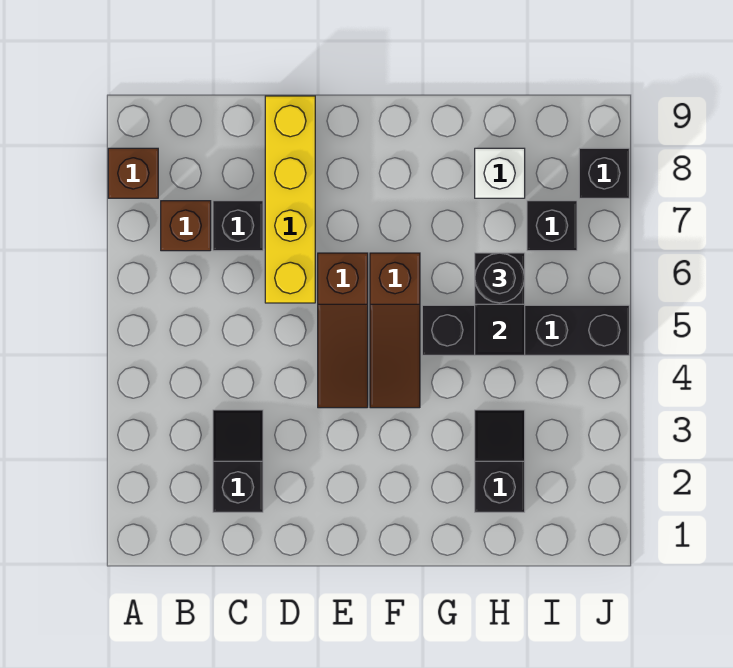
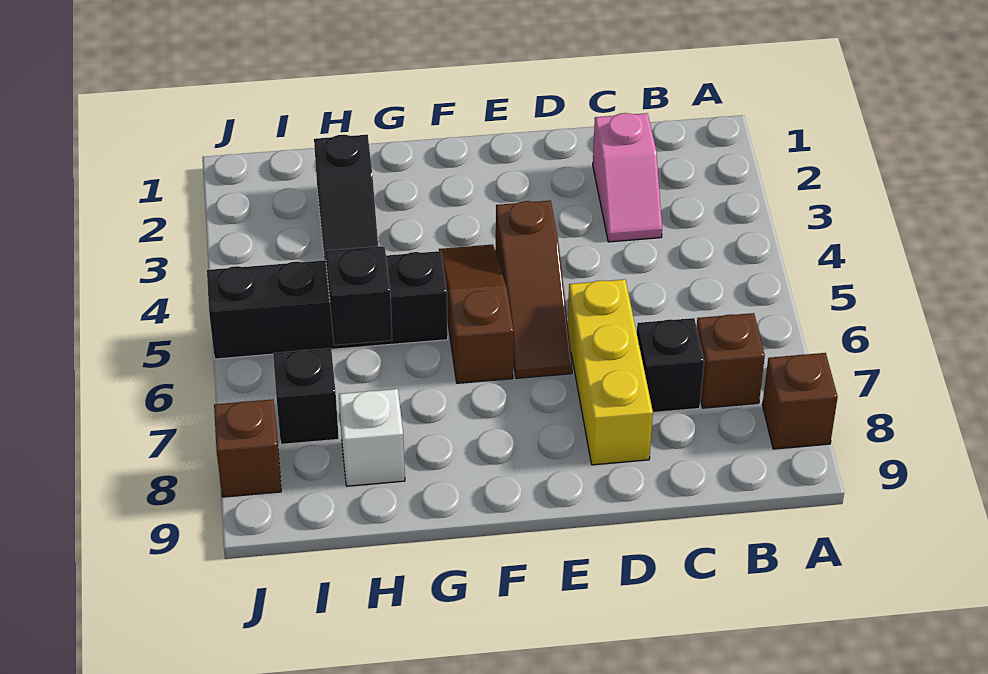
black 1x2 slope [213,410,263,512] -> pink 1x2 slope [593,113,662,242]
yellow 1x4 brick [265,96,315,303] -> yellow 1x3 brick [568,279,653,465]
brown 1x3 slope [318,253,368,408] -> brown 1x3 slope turned to [496,200,572,378]
black 1x1 round brick [475,253,525,303] -> none
black 1x1 brick [579,148,629,198] -> brown 1x1 brick [214,399,281,497]

